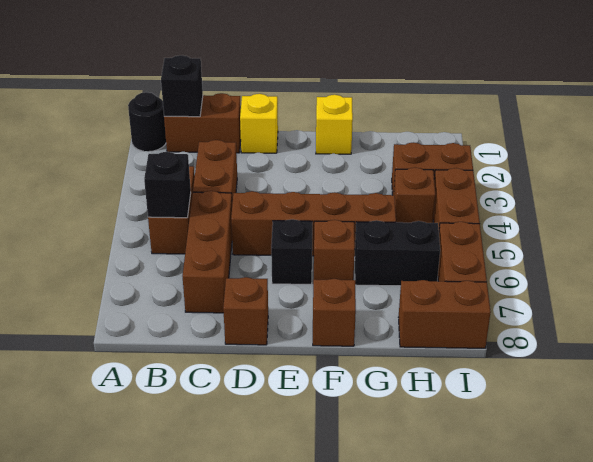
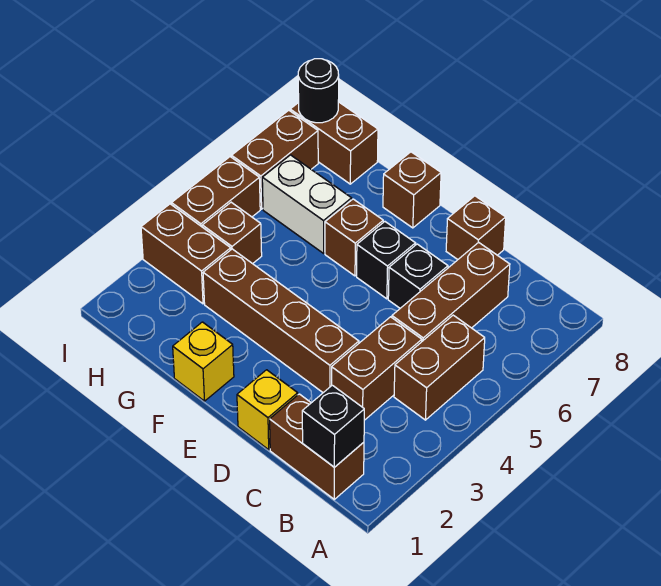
black 1x1 round brick [128,92,166,152] -> black 1x1 round brick moved to [298,59,339,123]
black 1x1 brick [144,152,191,218] -> black 1x1 brick moved to [388,244,448,308]
brown 1x4 brick [231,191,396,257] -> brown 1x4 brick moved to [203,249,359,393]
black 1x2 brick [355,220,440,286] -> white 1x2 brick [262,155,352,253]

